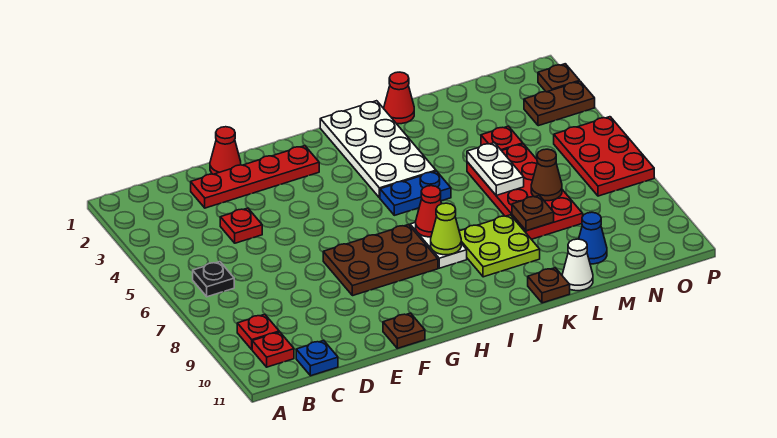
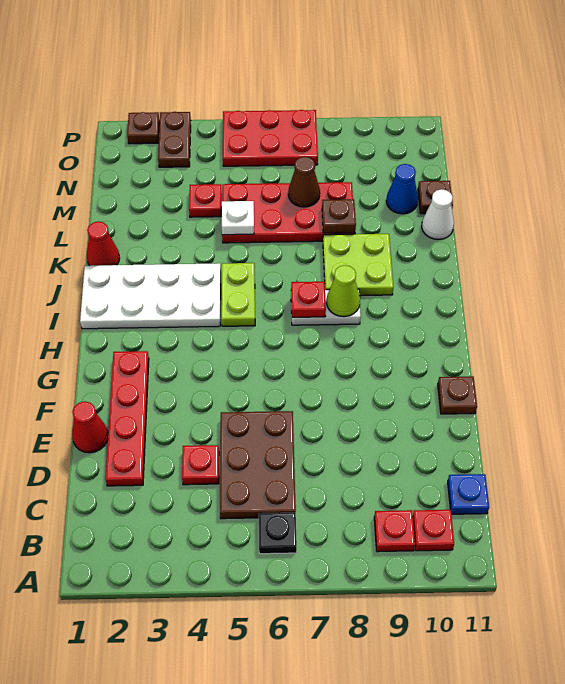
brown 2x3 plate [323,225,438,296] -> brown 2x3 plate moved to [220,411,296,519]
blue 1x2 plate [380,171,451,215] -> lime 1x2 plate [221,263,255,326]
red 1x1 cone [416,186,442,237] -> red 1x1 plate [291,282,326,317]
brown 1x1 plate [528,268,570,303] -> brown 1x1 plate moved to [418,181,453,214]
white 1x2 plate [467,143,524,195] -> white 1x1 plate [222,201,254,235]

